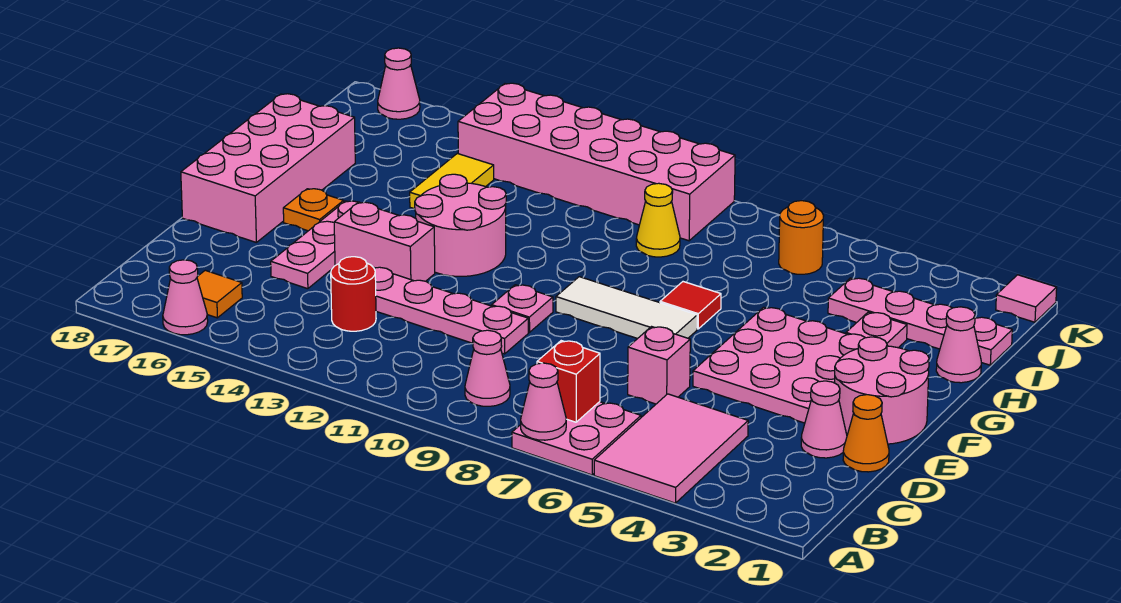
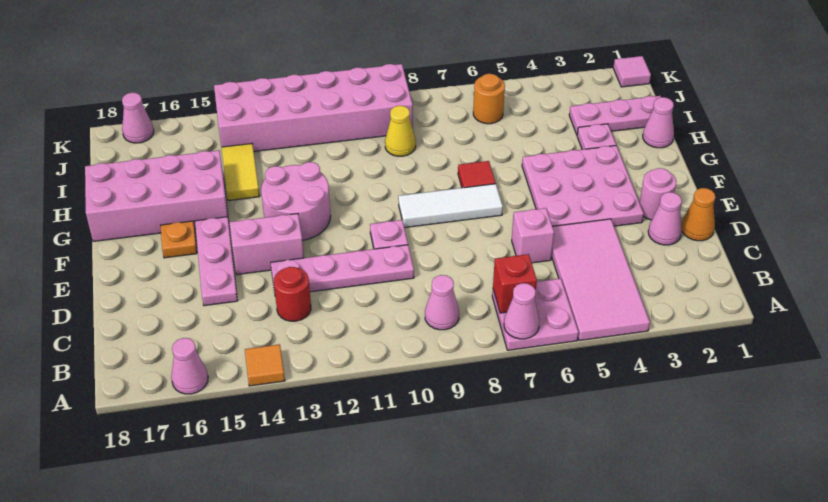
pink 2x3 tile [594,394,748,503] -> pink 2x4 tile [552,219,650,341]
orange 1x1 tile [197,270,242,318] -> orange 1x1 tile moved to [245,344,285,386]
pink 2x2 round brick [835,337,929,444] -> pink 1x1 round brick [639,168,676,220]
pink 2x4 brick [181,94,355,243] -> pink 2x4 brick turned to [85,150,228,241]
pink 1x4 plate [828,278,1012,365] -> pink 1x3 plate [569,96,661,135]

